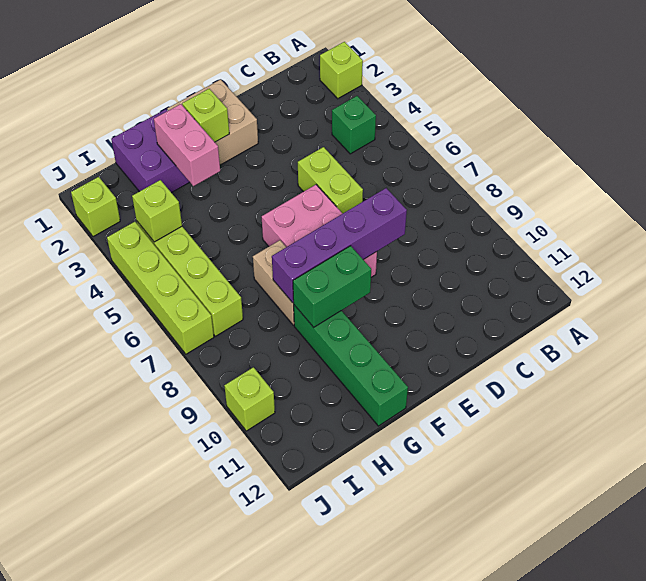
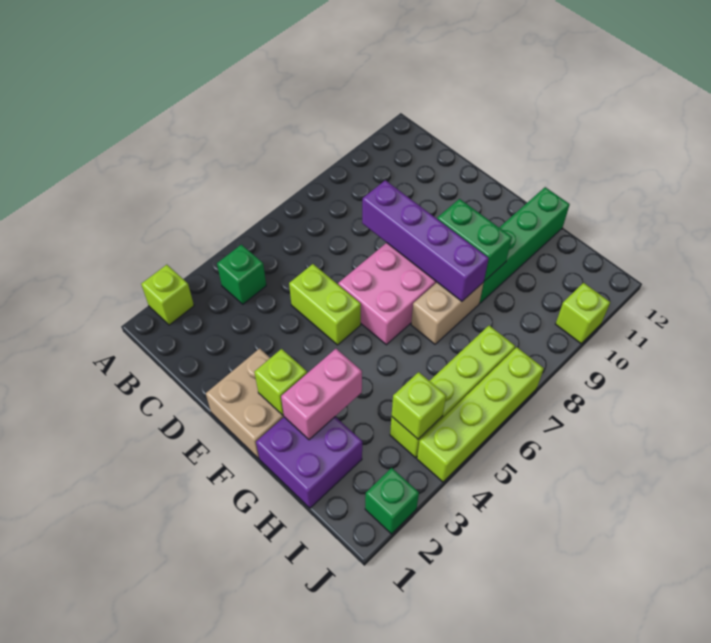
lime 1x2 brick [298,147,363,213] -> lime 1x2 brick turned to [289,264,361,345]
lime 1x1 brick [71,177,120,237] -> green 1x1 brick [365,468,419,534]

